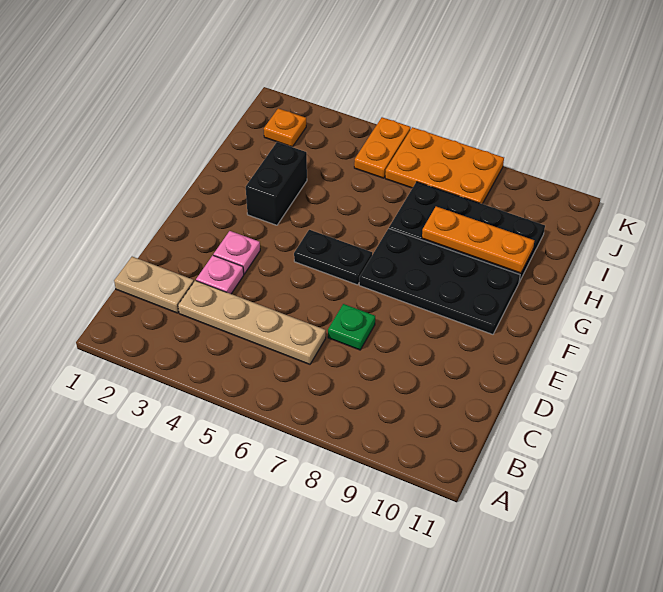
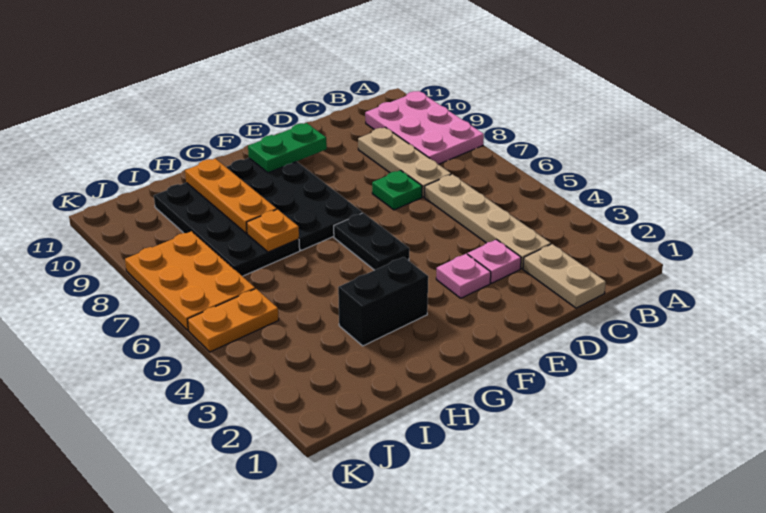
none -> pink 2x3 plate [365,91,484,164]
none -> tan 1x3 plate [358,127,451,197]
none -> green 1x2 plate [248,123,327,173]
orange 1x1 plate [264,108,306,147] -> orange 1x1 plate moved to [247,209,299,252]

